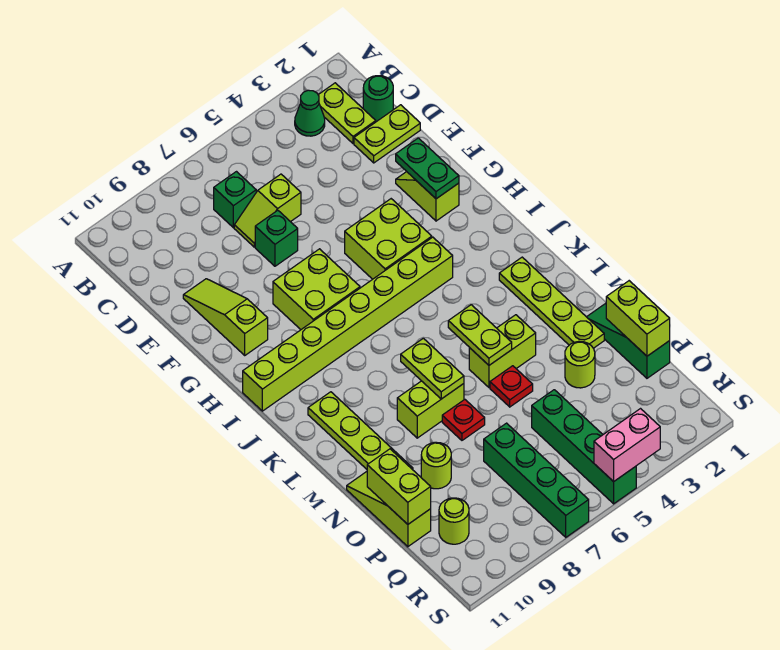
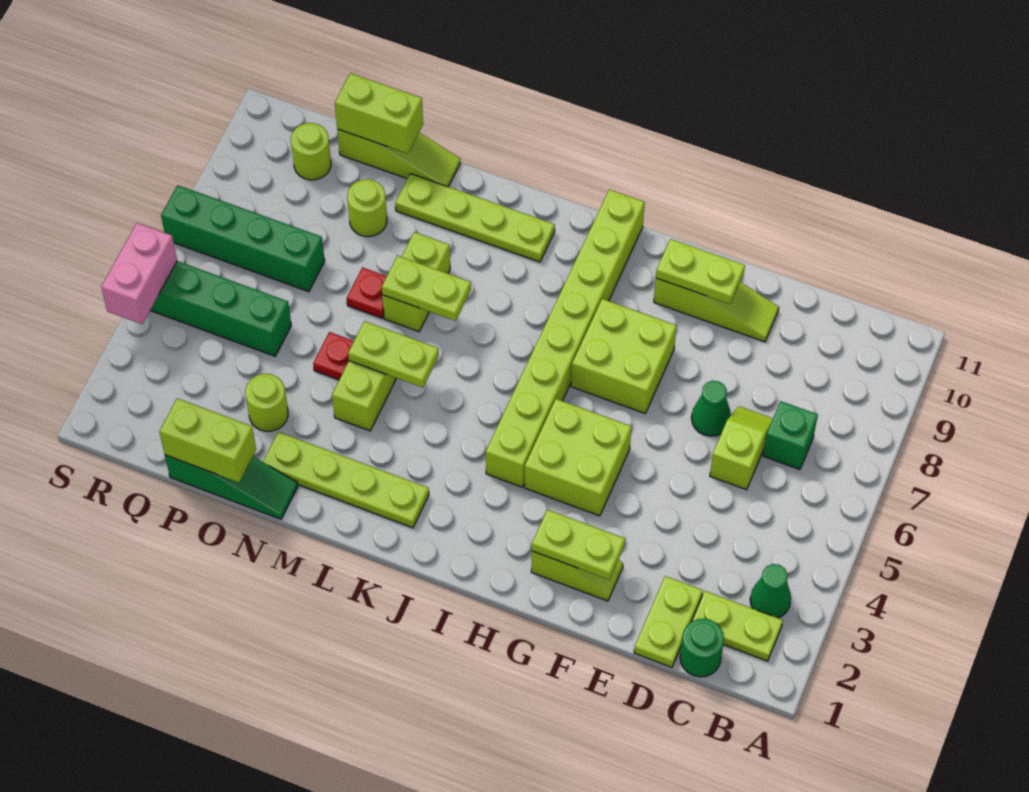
green 1x1 brick [255,210,298,266] -> green 1x1 cone [691,381,731,436]
green 1x2 plate [396,138,459,199] -> lime 1x2 plate [532,510,625,580]
none -> lime 1x2 plate [656,239,745,304]

